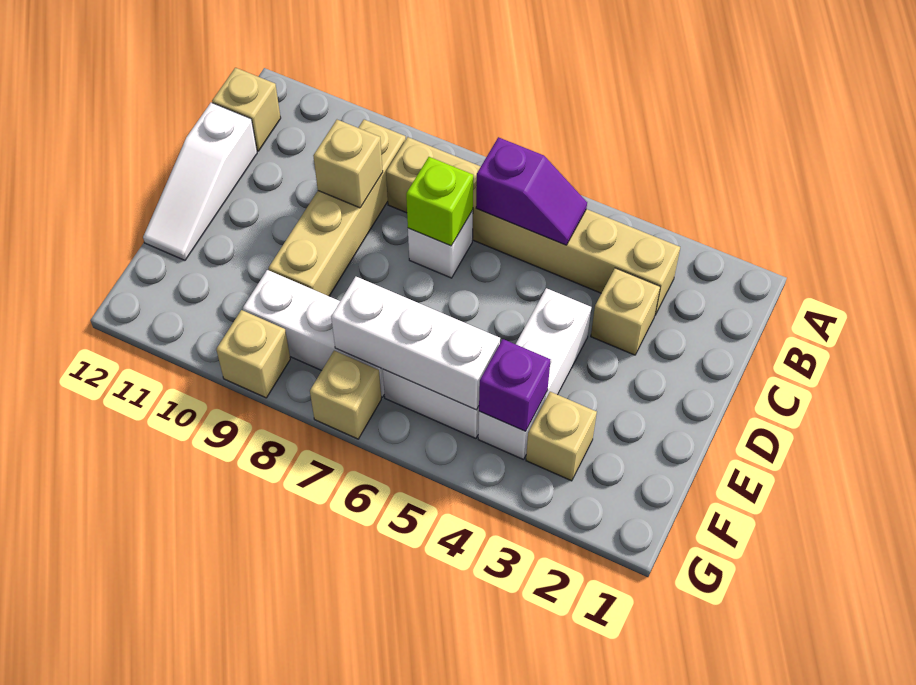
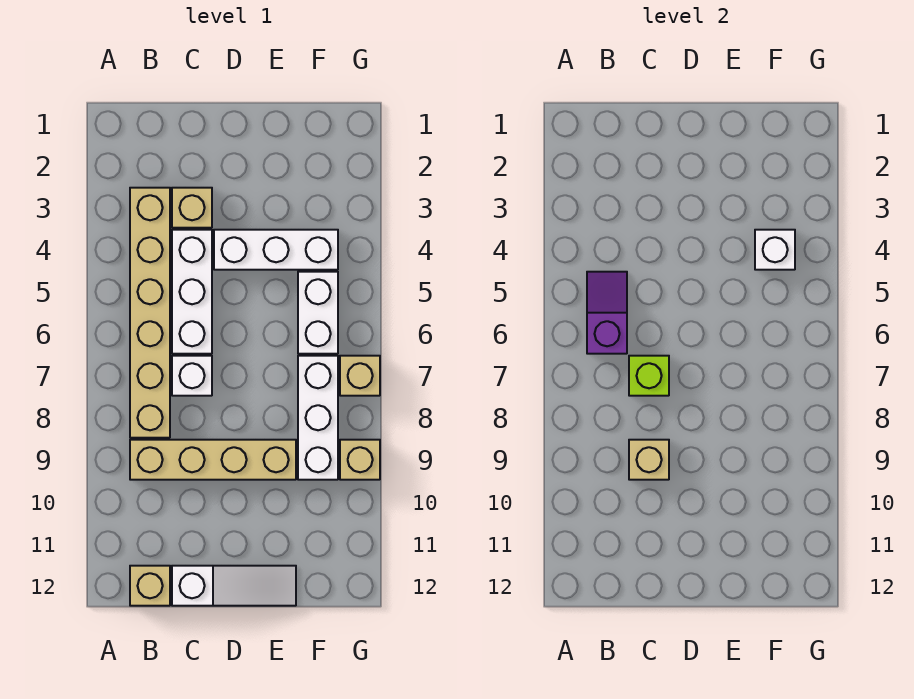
tan 1x1 brick [526,392,597,481] -> none
purple 1x1 brick [479,339,551,431] -> white 1x1 brick [755,230,795,270]
white 1x3 brick [331,277,500,410] -> white 1x3 brick moved to [172,230,212,354]

